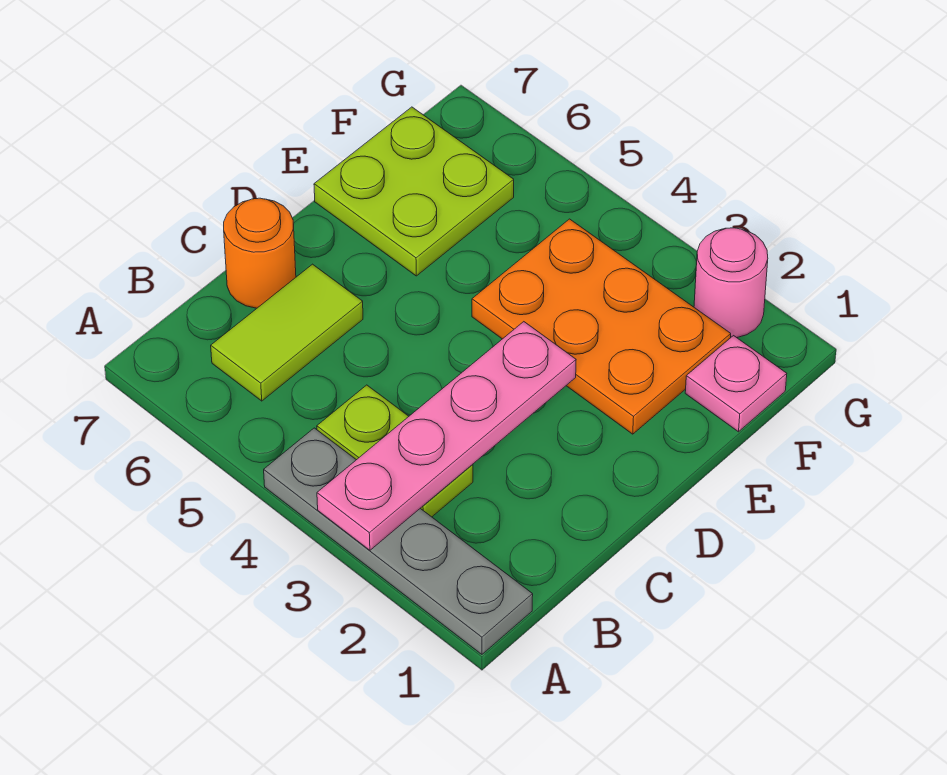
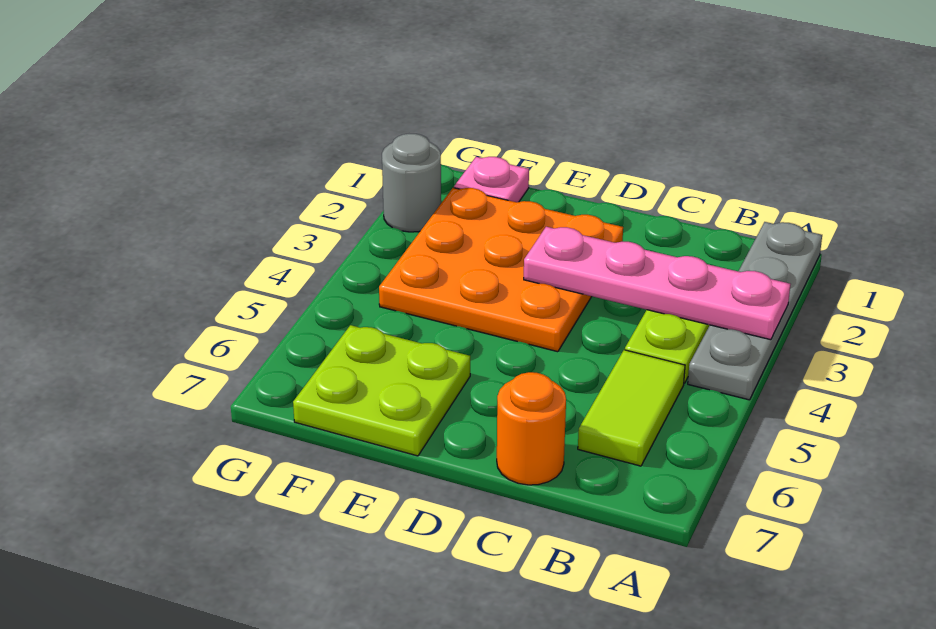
lime 1x2 tile [211,264,363,401] -> lime 1x2 tile turned to [578,350,685,466]
orange 2x3 plate [472,219,731,434] -> orange 3x3 plate [379,188,623,352]
pink 1x1 round brick [694,228,768,338] -> grey 1x1 round brick [382,134,441,232]

